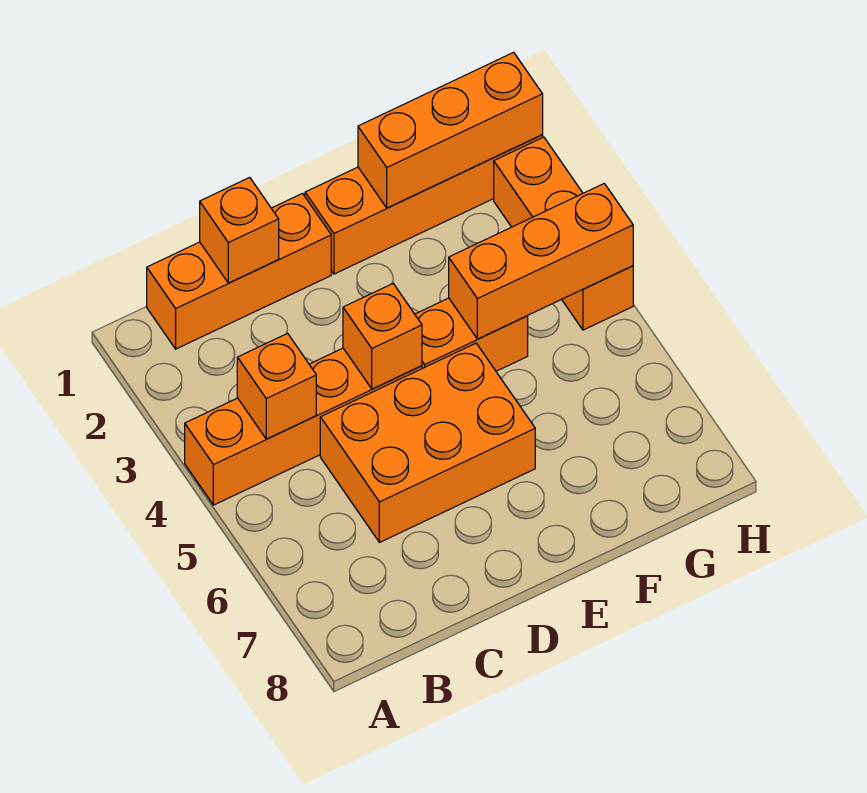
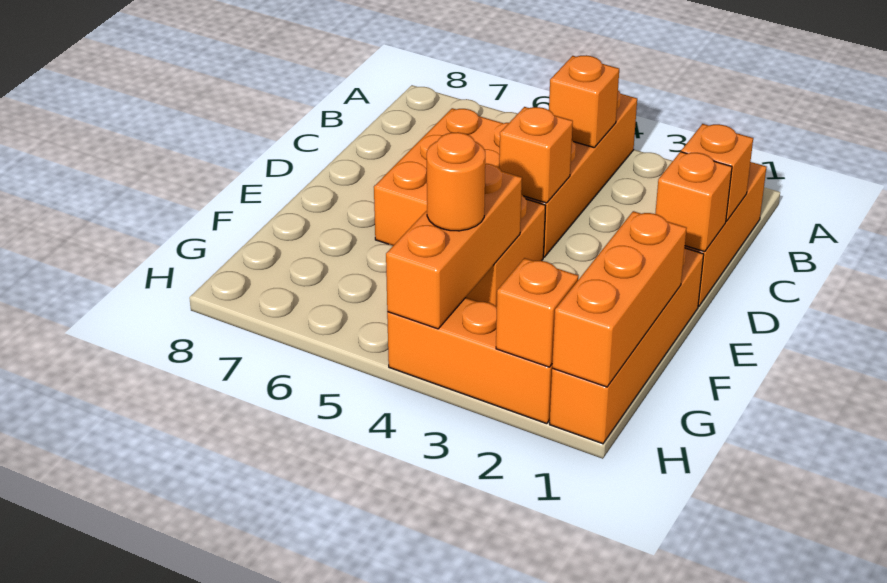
none -> orange 1x1 brick [655,152,732,252]
none -> orange 1x1 round brick [427,132,485,231]
none -> orange 1x1 brick [496,258,579,367]

